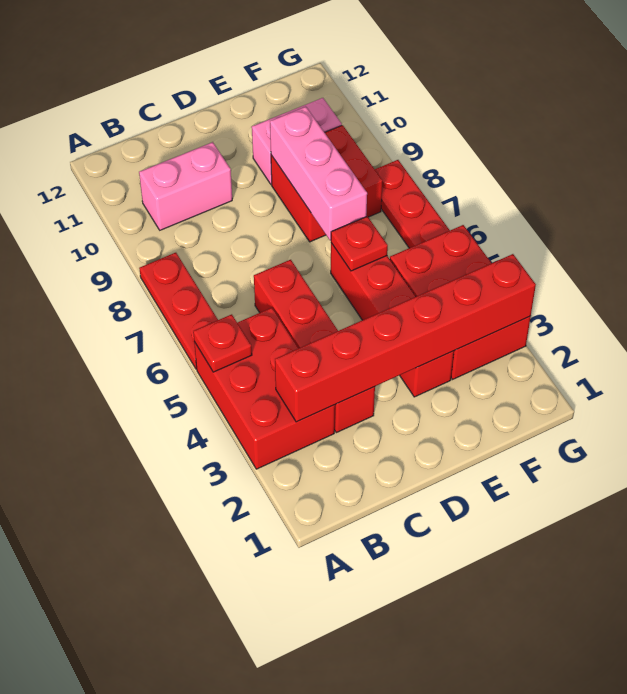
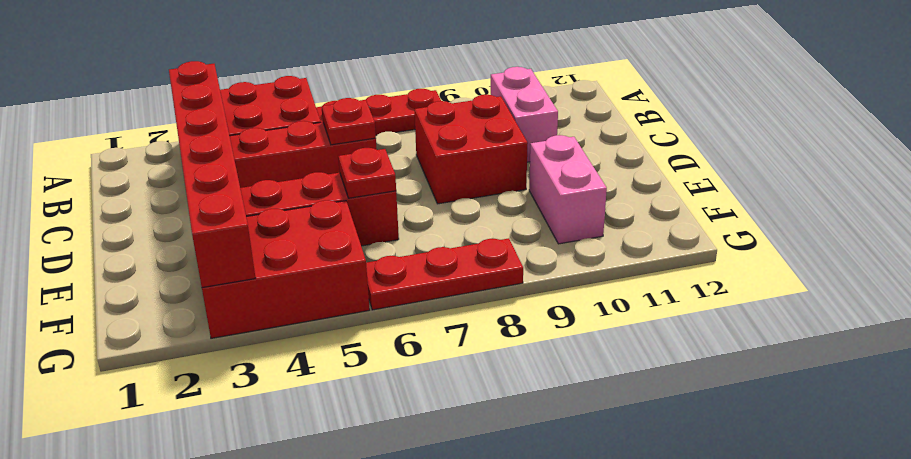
red 1x1 plate [193,314,252,372] -> red 1x1 plate moved to [322,98,376,145]
pink 1x3 brick [270,107,367,240] -> none
red 2x2 brick [271,125,382,242] -> red 2x2 brick moved to [415,95,528,204]

